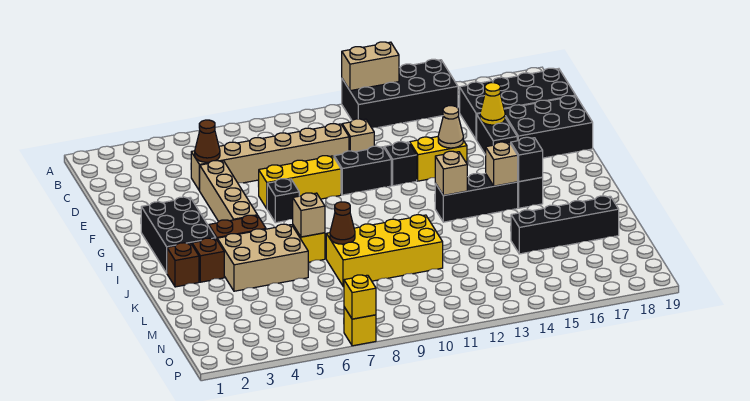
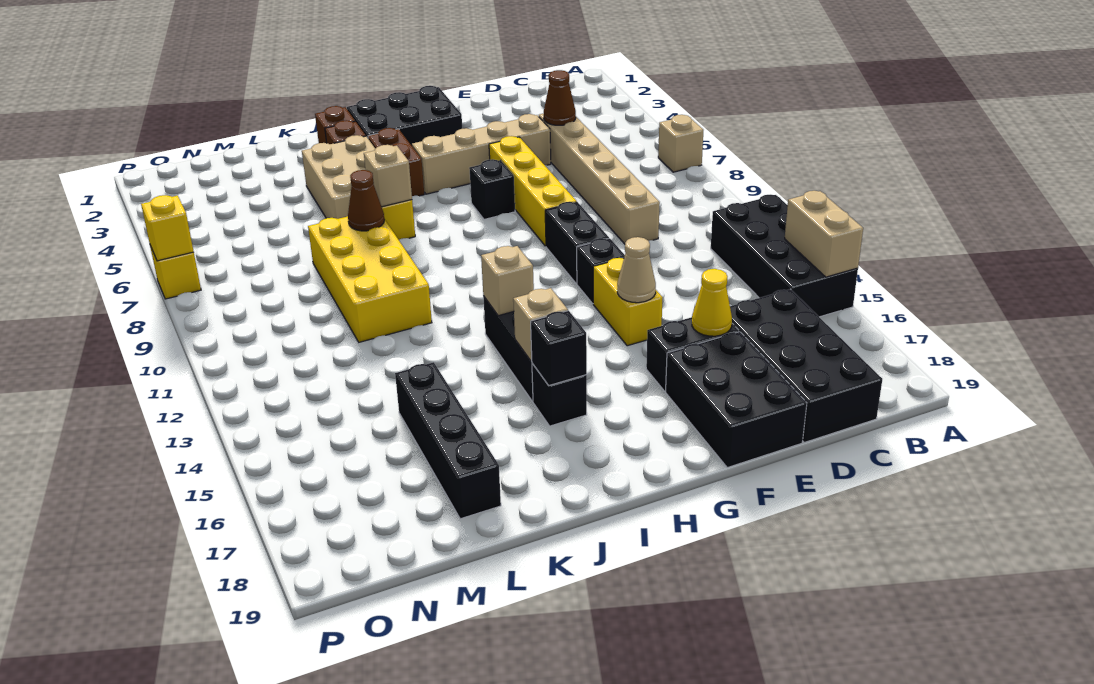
tan 1x2 brick [342,42,399,91] -> tan 1x2 brick moved to [785,191,863,277]
tan 1x1 brick [342,119,374,152] -> tan 1x1 brick moved to [658,115,703,172]
yellow 1x3 brick [258,156,341,208] -> yellow 1x4 brick [489,136,577,246]

